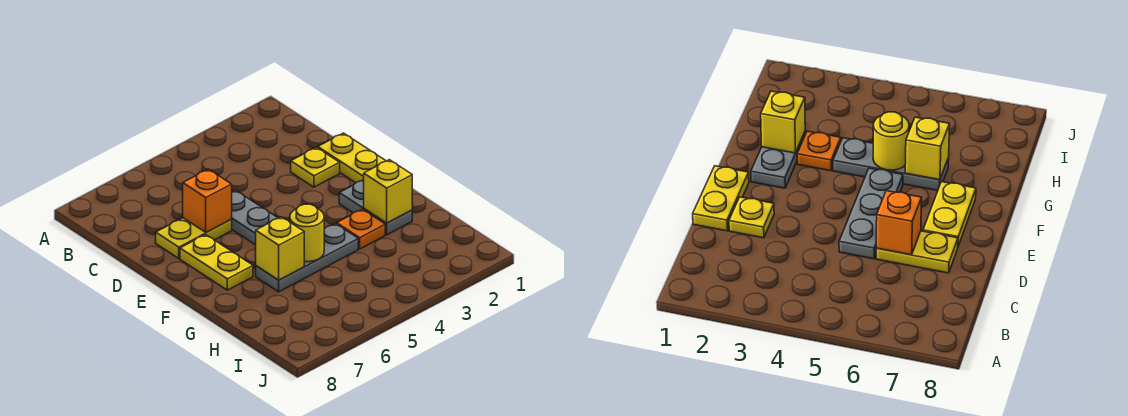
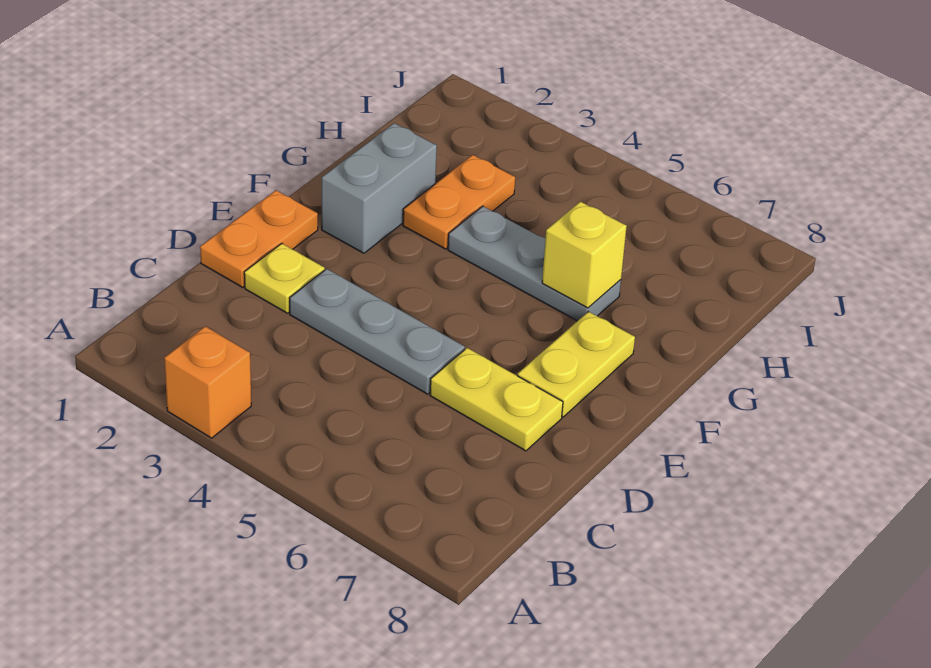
yellow 1x2 plate [318,133,386,183] -> orange 1x2 plate [200,190,318,287]
grey 1x3 plate [231,190,278,245] -> grey 1x3 plate turned to [290,269,465,394]
orange 1x1 brick [183,169,232,232] -> orange 1x1 brick moved to [164,326,251,438]
grey 1x2 plate [339,180,412,235] -> grey 1x2 brick [322,123,437,253]
yellow 1x1 brick [364,160,412,223] -> none
orange 1x1 plate [337,209,385,249] -> orange 1x2 plate [403,155,515,249]
yellow 1x1 round brick [290,204,324,262] -> none

